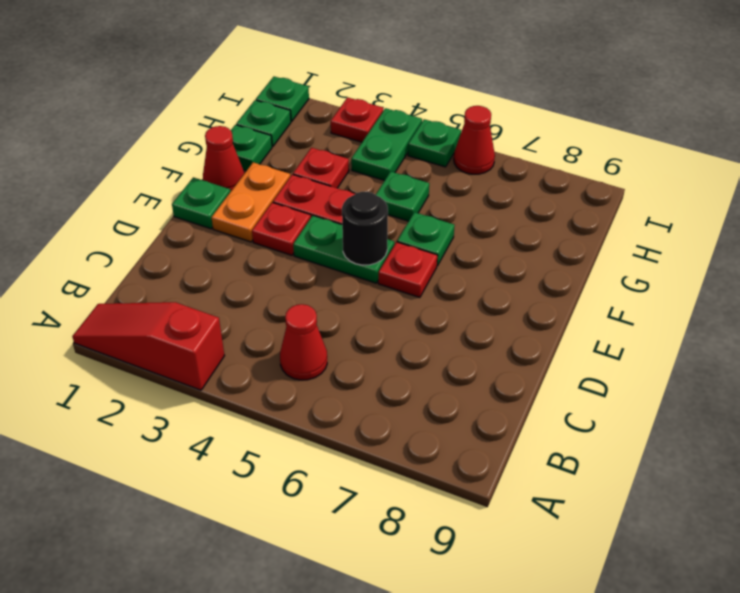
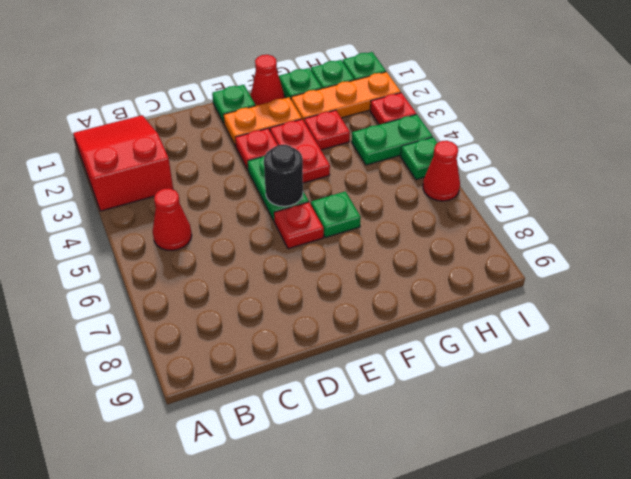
red 1x3 slope [72,302,225,390] -> red 2x3 slope [73,115,173,211]
none -> orange 1x3 plate [291,72,401,120]
green 1x1 plate [376,172,429,221] -> none

